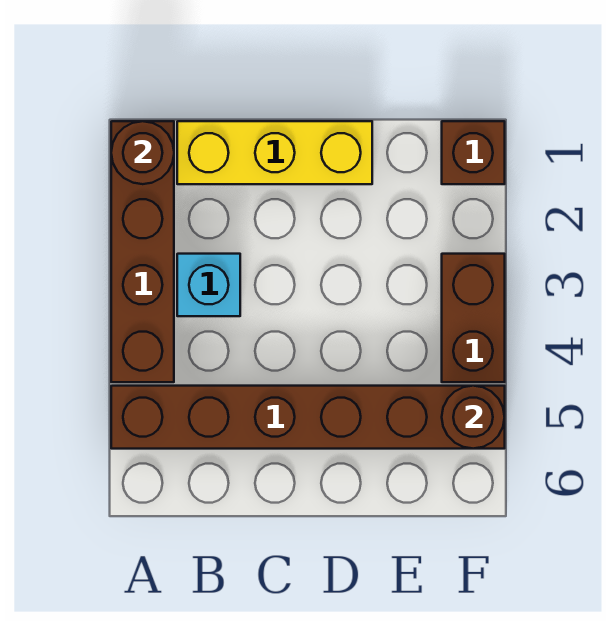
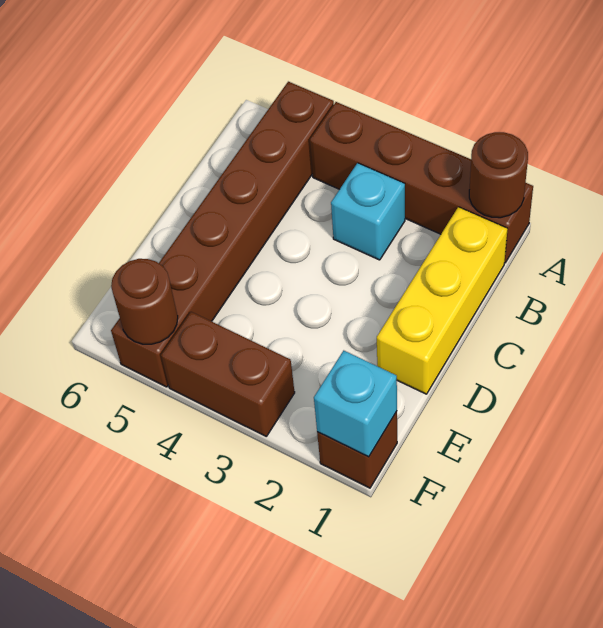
none -> cyan 1x1 brick [314,351,397,457]

